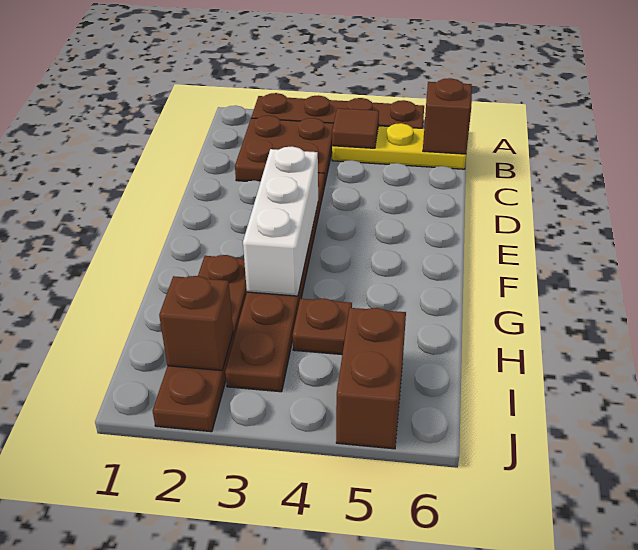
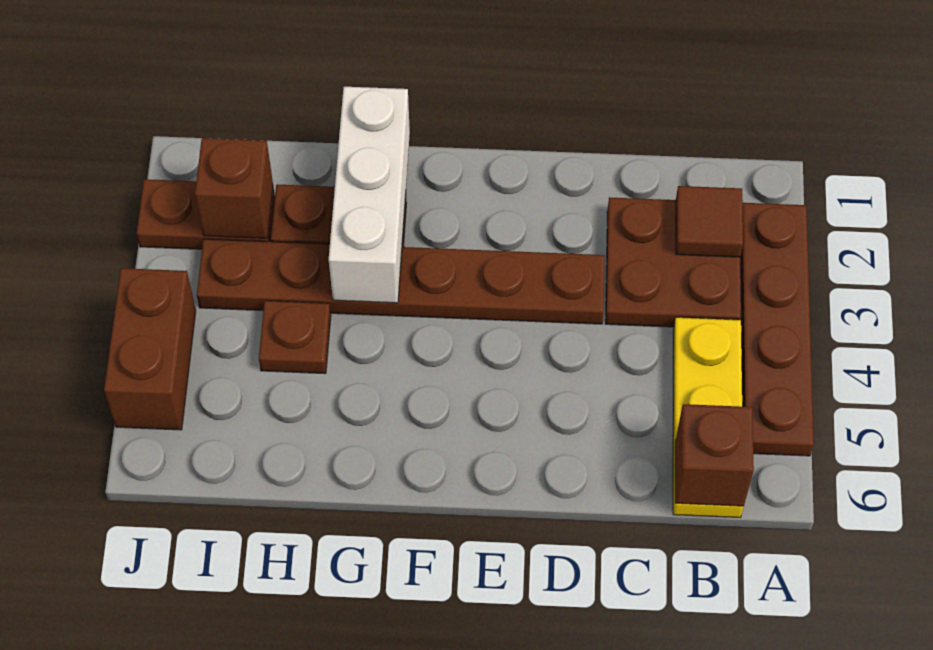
brown 1x1 tile [332,108,379,148] -> brown 1x1 tile moved to [676,186,743,257]
white 1x3 brick [243,146,318,296] -> white 1x3 brick turned to [329,87,410,303]
brown 1x2 brick [336,308,406,449] -> brown 1x2 brick turned to [104,268,196,430]

